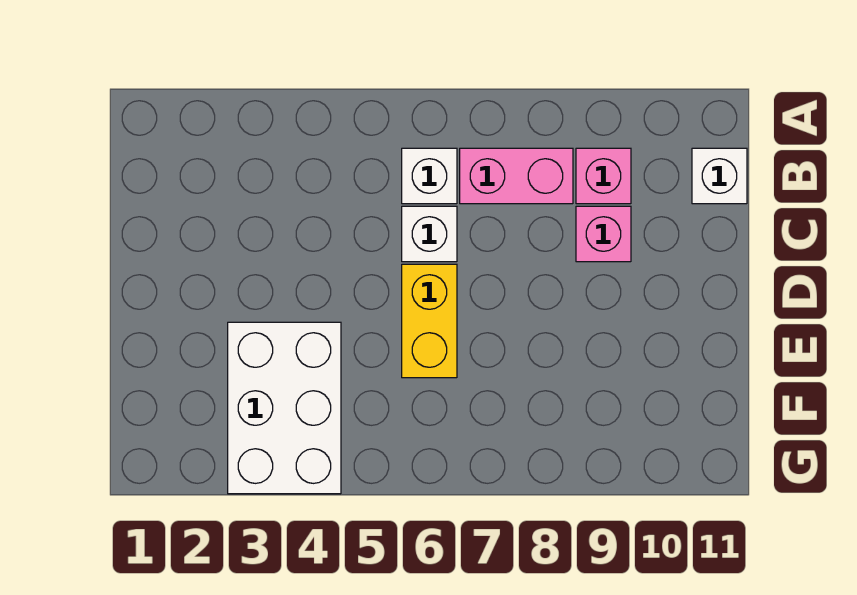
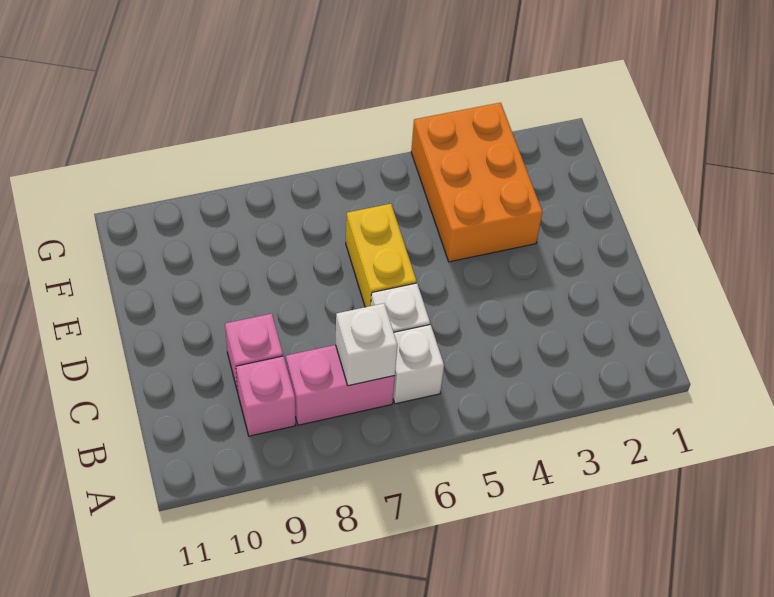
white 1x1 brick [692,148,747,204] -> white 1x1 brick moved to [336,303,397,386]
white 2x3 brick [228,322,341,494] -> orange 2x3 brick [411,103,543,262]

